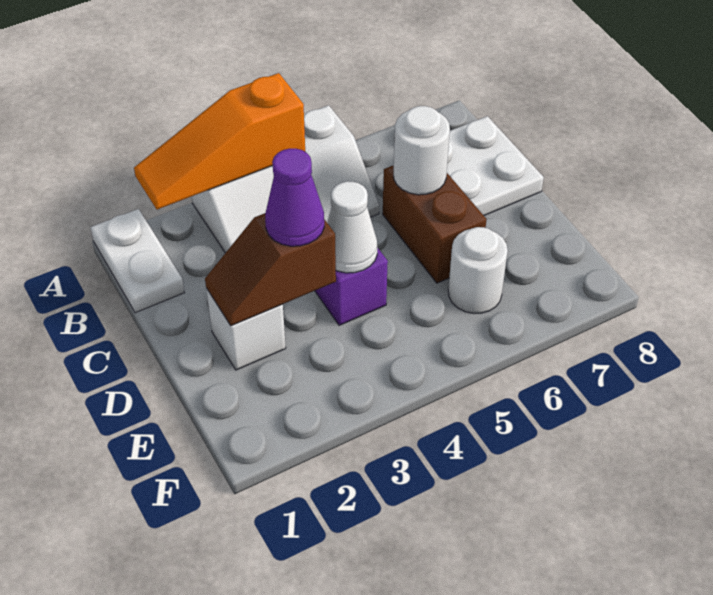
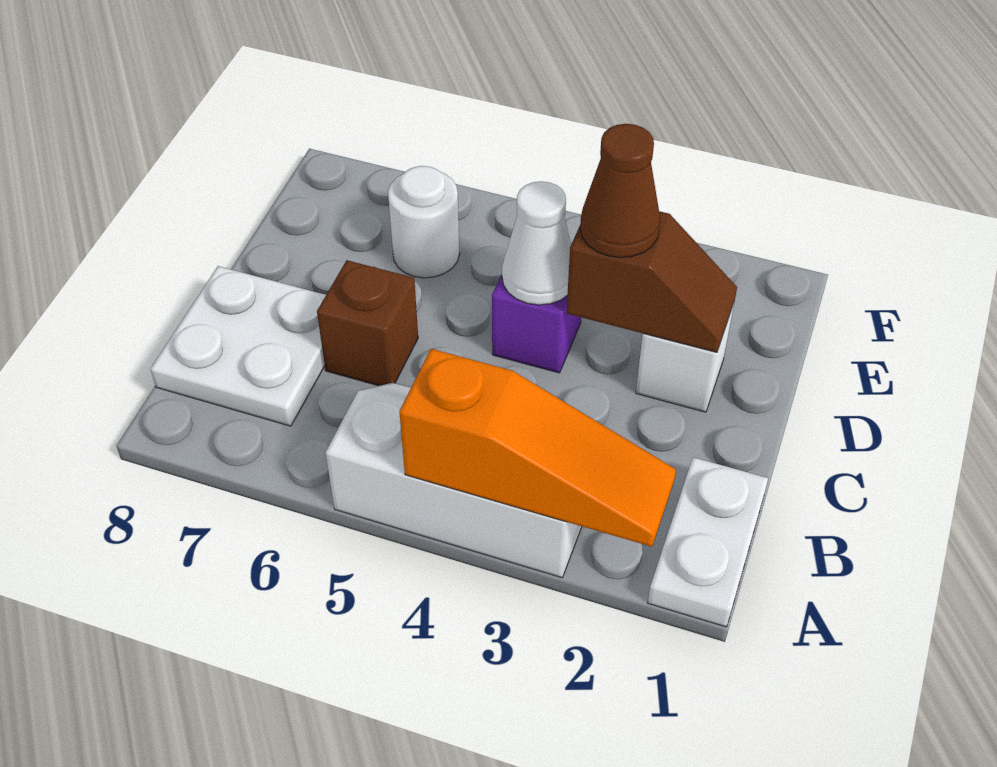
brown 1x2 brick [383,165,487,283] -> brown 1x1 brick [317,260,418,386]
white 1x1 round brick [394,106,450,195] -> none
purple 1x1 cone [265,149,324,246] -> brown 1x1 cone [580,124,660,258]

